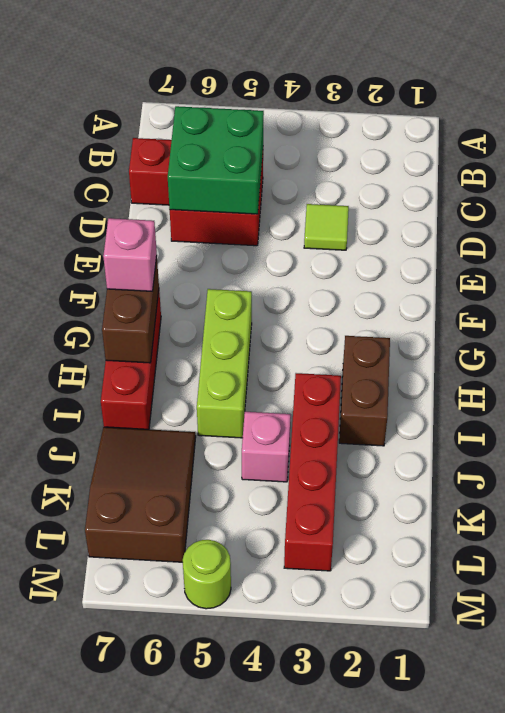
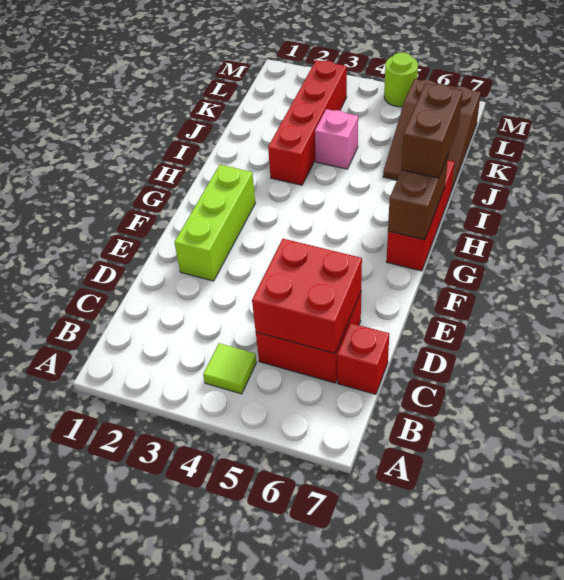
green 2x2 brick [168,106,264,214] -> red 2x2 brick [252,239,362,353]
lime 1x1 tile [304,204,349,250] -> lime 1x1 tile moved to [203,343,256,394]
lime 1x3 brick [197,289,252,438] -> lime 1x3 brick moved to [174,165,255,281]
pink 1x1 brick [103,218,157,291] -> none
brown 1x2 brick [339,336,390,446] -> brown 1x2 brick moved to [401,83,463,178]

